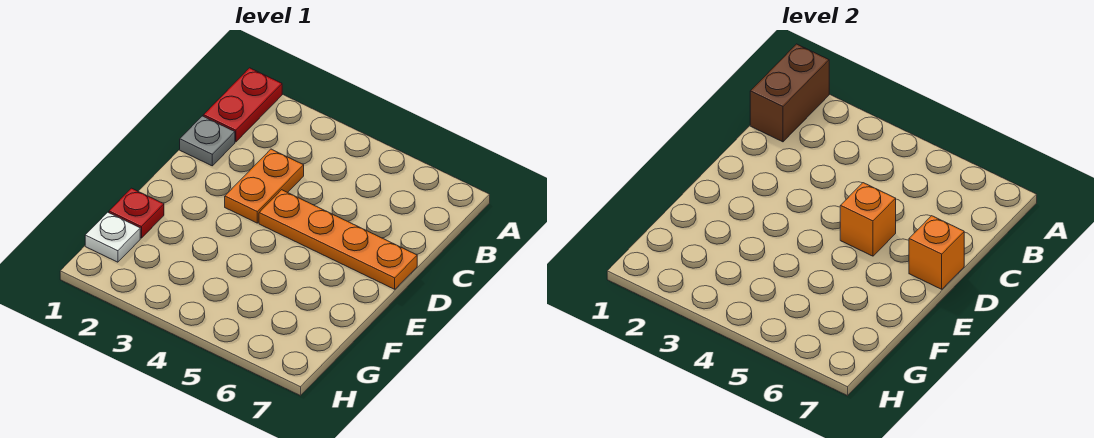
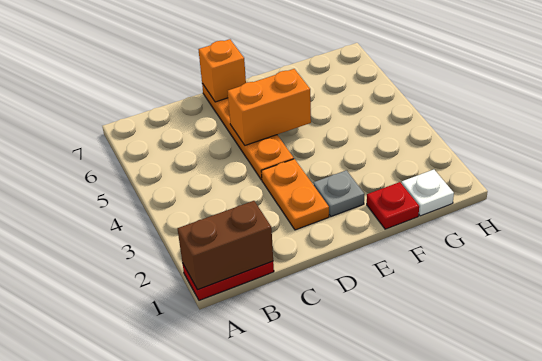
grey 1x1 plate [180,116,235,166] -> grey 1x1 plate moved to [313,170,364,216]
orange 1x2 plate [225,149,304,223] -> orange 1x2 plate turned to [261,159,329,230]
orange 1x1 brick [840,183,896,256] -> orange 1x2 brick [228,69,311,145]

